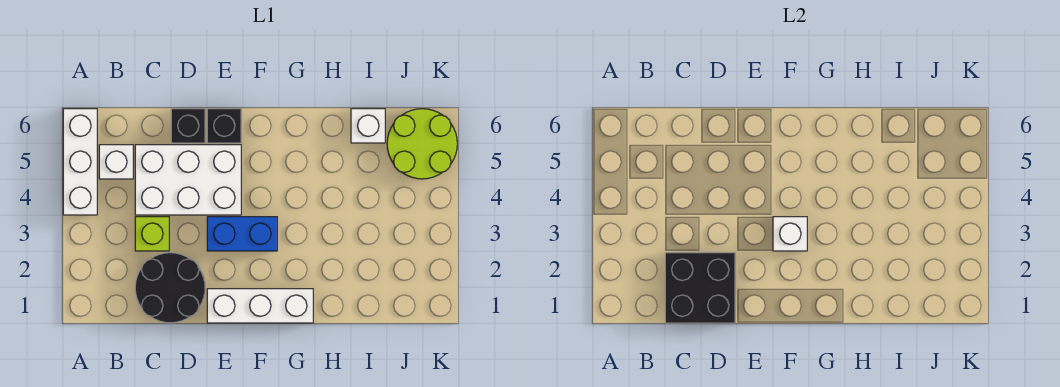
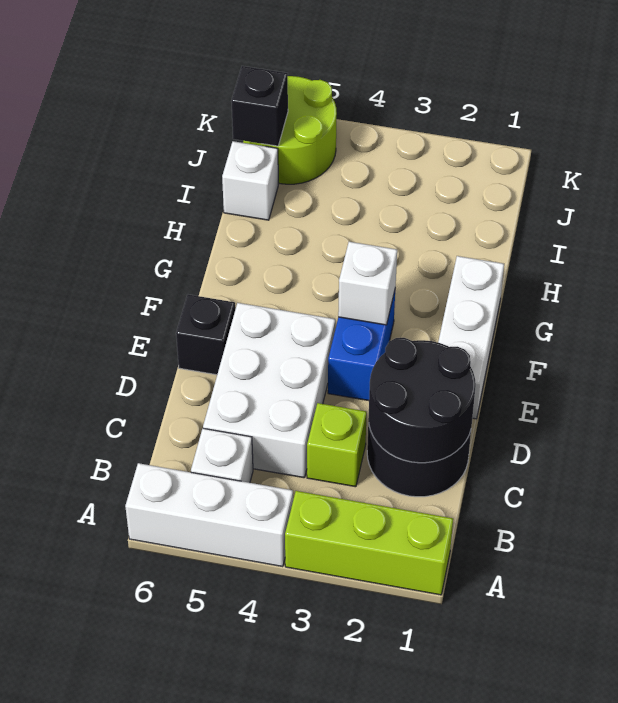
none -> lime 1x3 brick [285,491,453,595]
black 2x2 brick [665,253,735,323] -> black 2x2 round brick [369,338,476,463]
black 1x1 brick [171,109,205,143] -> black 1x1 brick moved to [231,66,288,146]

